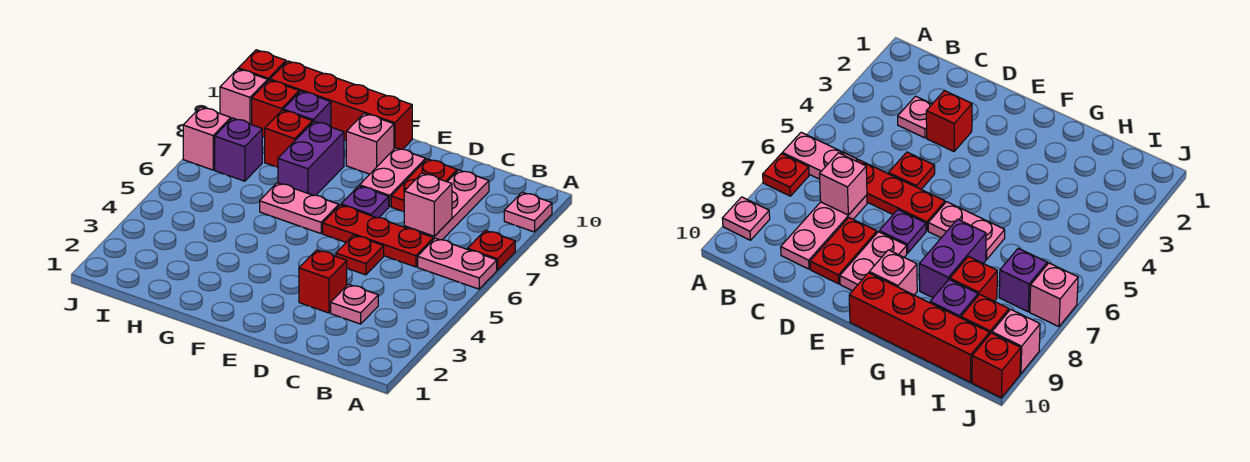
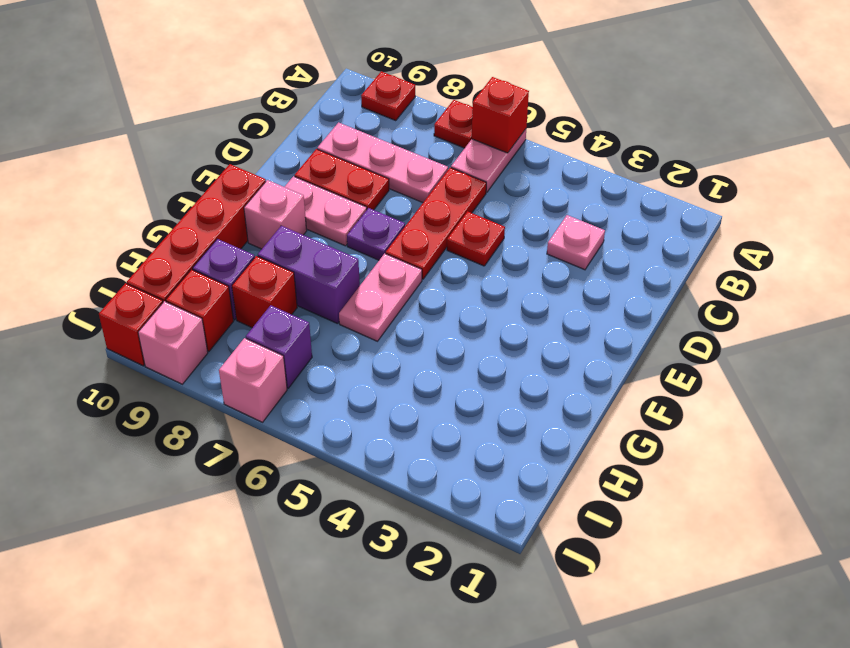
pink 1x1 plate [504,192,552,232] -> red 1x1 plate [361,71,415,121]
pink 1x1 brick [404,173,452,236] -> none
red 1x1 brick [299,250,347,313] -> red 1x1 brick moved to [472,77,529,153]

